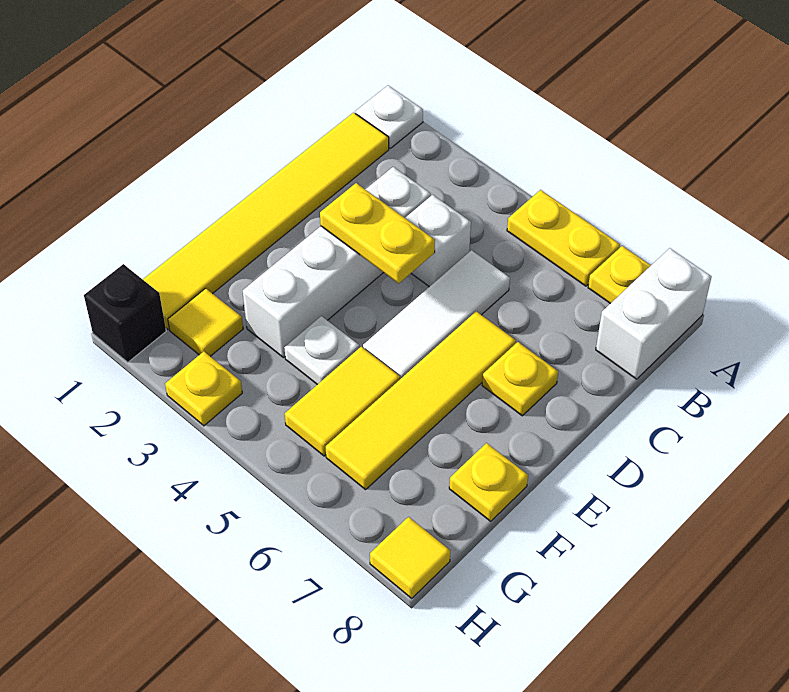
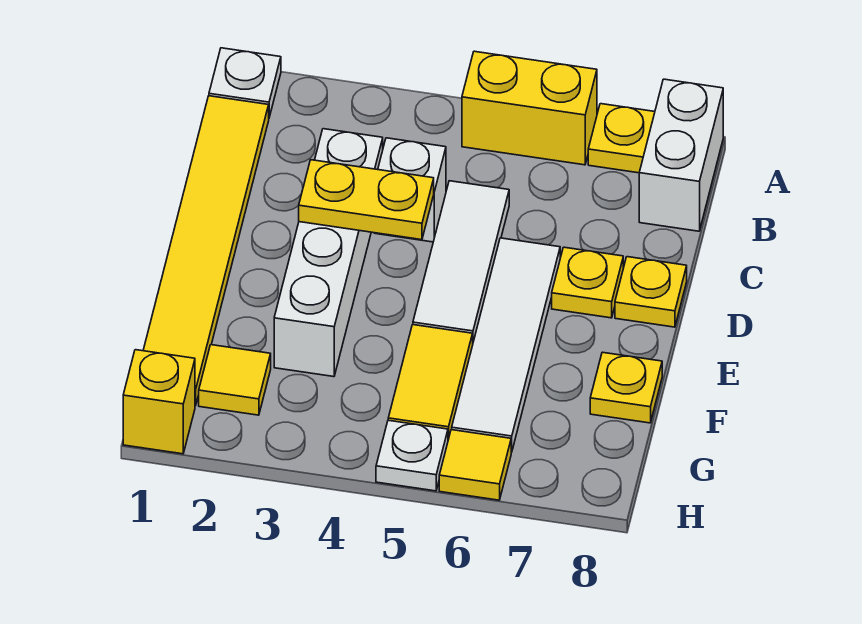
yellow 1x2 plate [507,190,620,286] -> yellow 1x2 brick [462,51,597,165]
yellow 1x4 tile [326,311,516,490] -> white 1x4 tile [452,238,560,452]
white 1x1 plate [284,316,359,385] -> white 1x1 plate moved to [376,420,448,491]
black 1x1 brick [84,264,166,362] -> yellow 1x1 brick [123,350,195,454]
yellow 1x1 plate [165,351,242,426] -> yellow 1x1 plate moved to [615,257,687,327]
yellow 1x1 tile [370,517,450,598] -> yellow 1x1 tile moved to [439,430,511,500]

